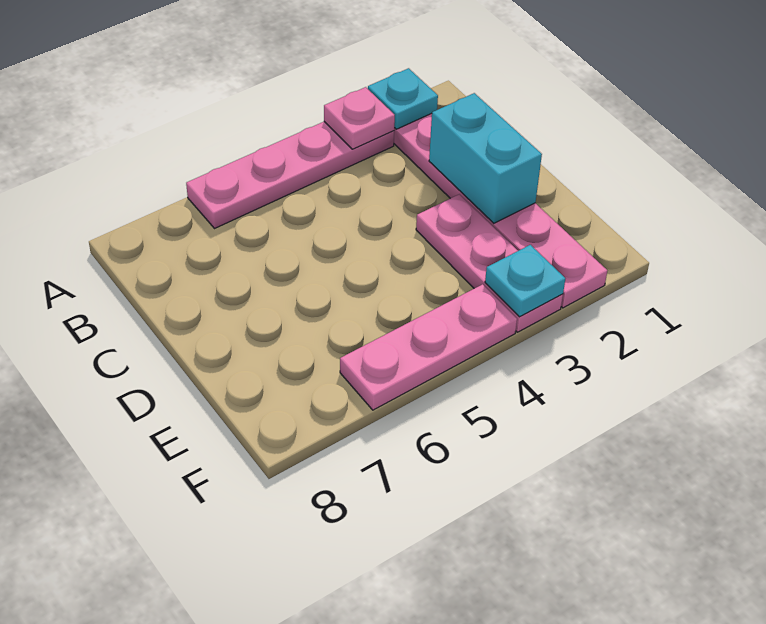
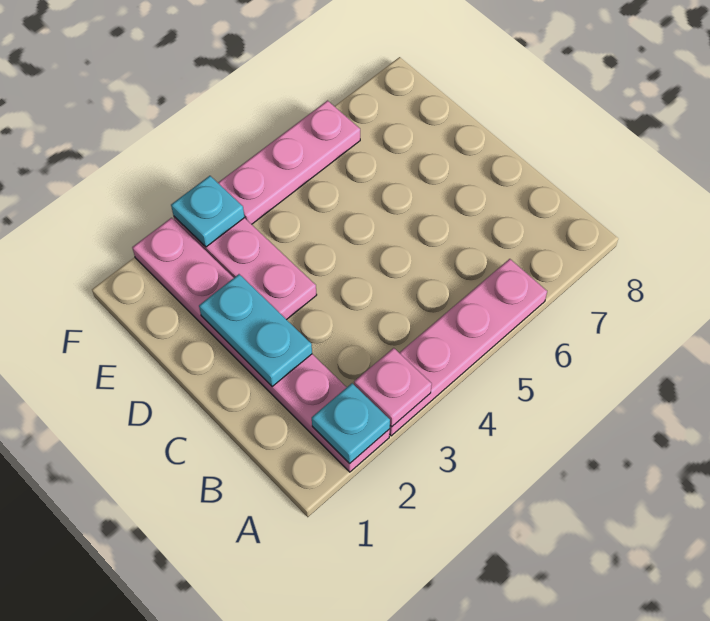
cyan 1x2 brick [429,93,542,223] -> cyan 1x2 plate [199,274,312,387]

